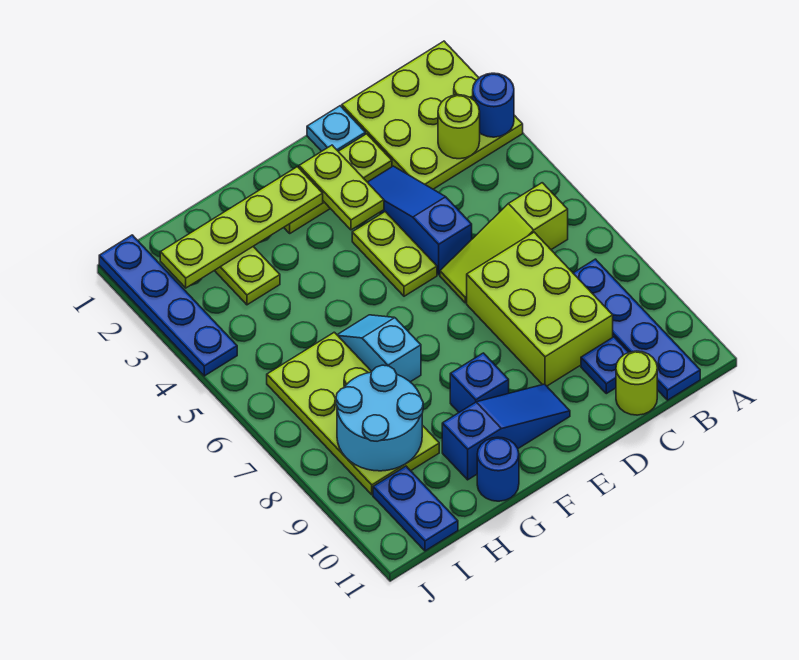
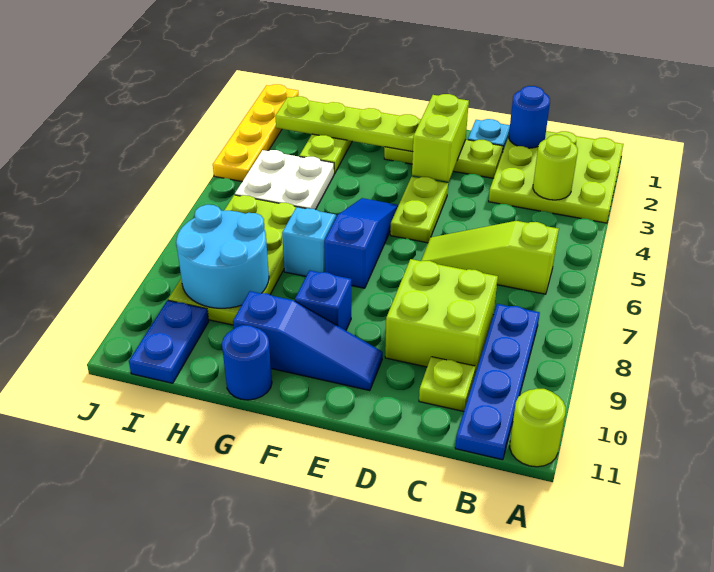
blue 1x1 round brick [473,73,514,137] -> blue 1x1 round brick moved to [509,86,550,148]
lime 2x3 brick [467,232,613,386] -> lime 2x2 brick [385,259,498,377]
blue 1x1 plate [581,337,629,394] -> lime 1x1 plate [419,357,475,412]
lime 1x1 round brick [616,351,657,415] -> lime 1x1 round brick moved to [510,389,565,467]
blue 1x3 slope [368,166,472,275] -> blue 1x3 slope moved to [324,198,398,288]
lime 1x2 plate [299,145,384,230] -> lime 1x2 brick [412,94,469,182]
none -> white 2x2 plate [235,150,334,210]
blue 1x4 plate [99,235,237,376] -> yellow 1x4 plate [213,84,299,182]

